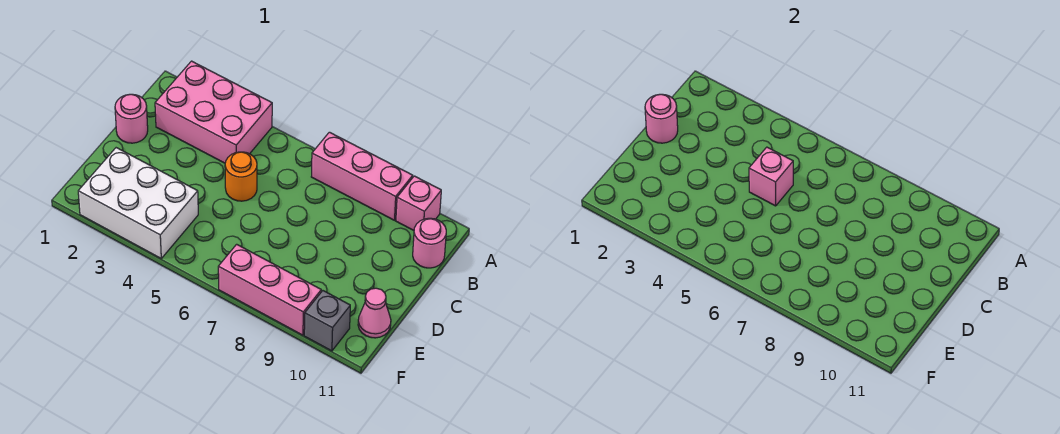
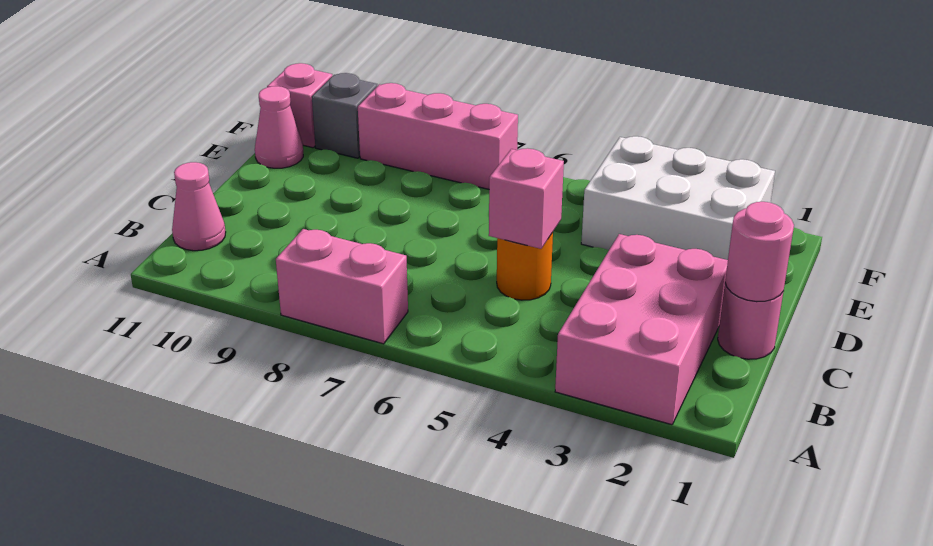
pink 2x3 brick [155,61,272,163] -> pink 2x3 brick turned to [555,234,728,425]
pink 1x3 brick [311,132,413,220] -> pink 1x2 brick [276,229,408,344]
pink 1x1 brick [396,176,441,230] -> pink 1x1 brick moved to [267,63,332,148]
pink 1x1 round brick [413,218,446,268] -> pink 1x1 cone [172,162,226,251]

